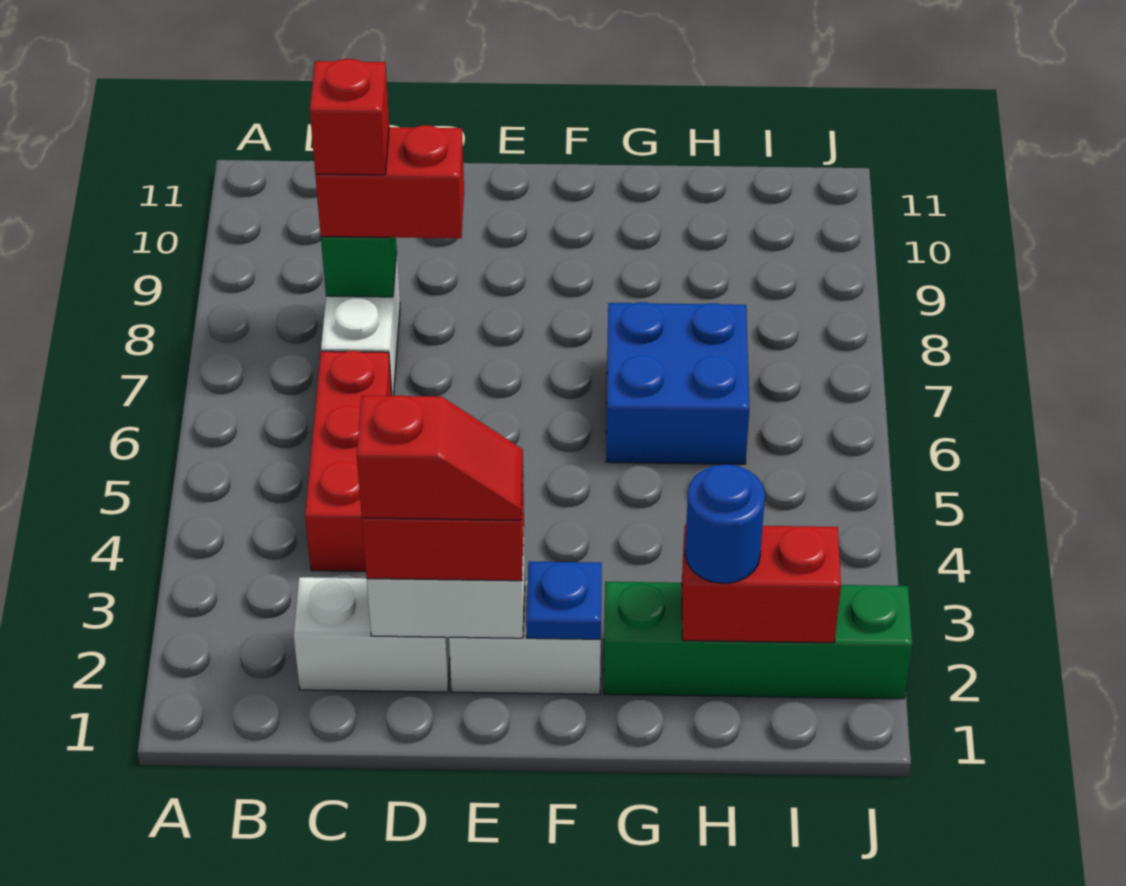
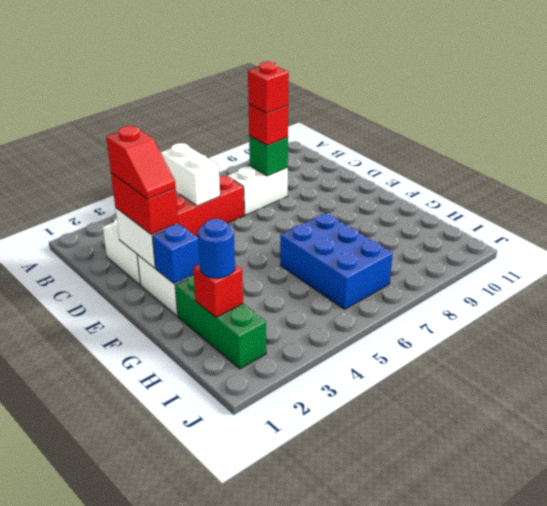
none -> white 1x2 brick [161,143,220,206]
red 1x2 brick [315,125,464,238] -> red 1x1 brick [249,104,288,145]
blue 1x1 plate [526,562,602,639] -> blue 1x1 brick [152,224,200,284]
green 1x4 brick [604,582,912,699] -> green 1x3 brick [175,275,266,369]
blue 2x2 brick [606,302,749,464] -> blue 2x3 brick [280,213,393,309]
red 1x2 brick [682,525,841,643] -> red 1x1 brick [193,264,243,317]

